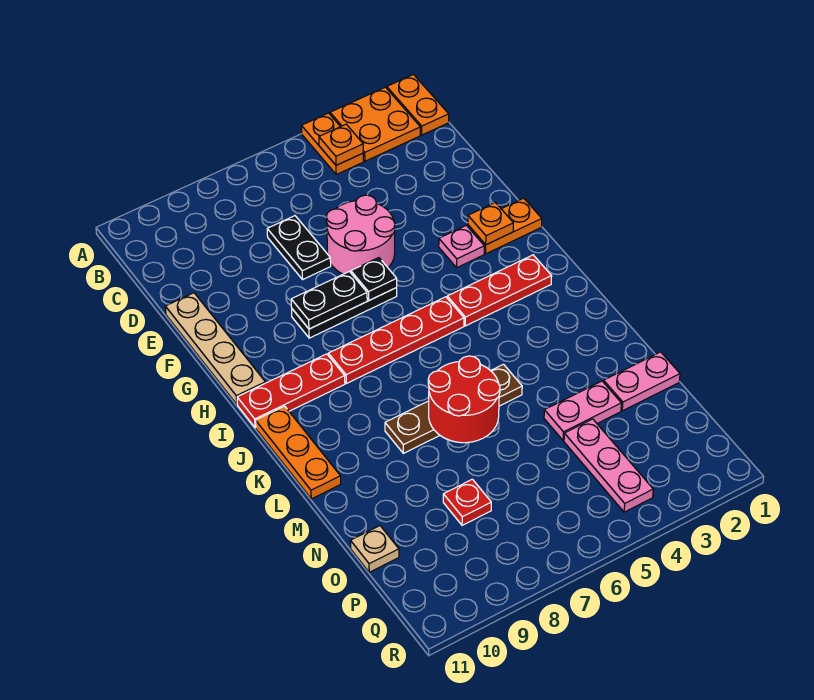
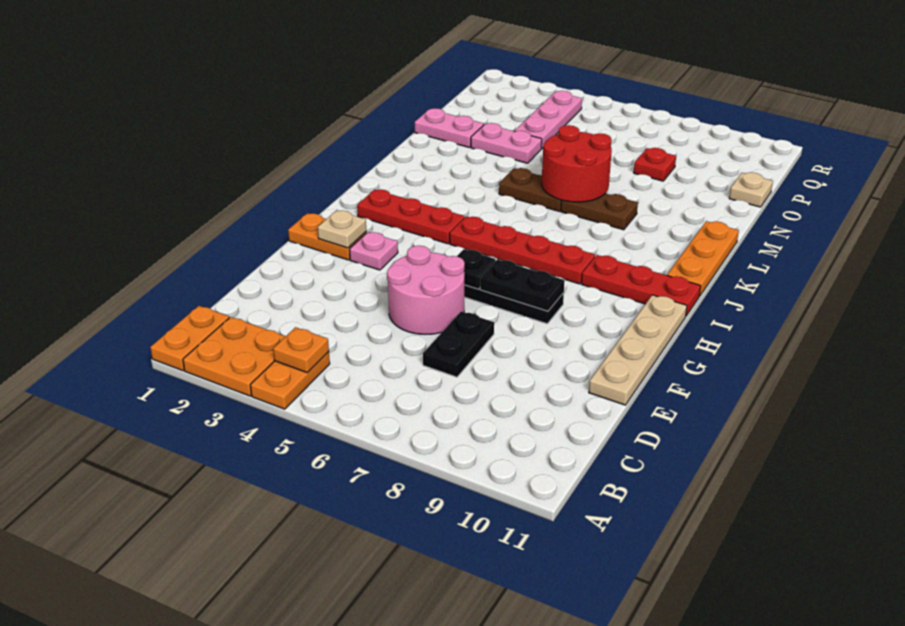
orange 1x1 plate [468,202,513,245] -> tan 1x1 plate [318,210,366,248]

